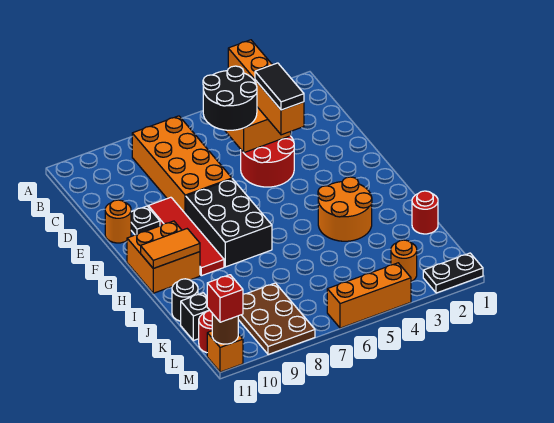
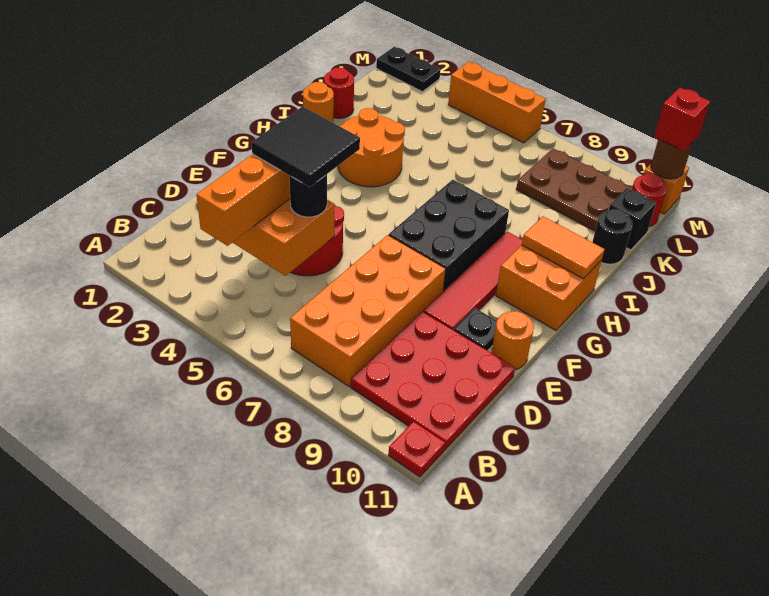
none -> red 1x1 plate [388,422,445,477]
none -> red 3x3 plate [351,311,515,450]
black 2x2 round brick [203,66,257,130] -> black 1x1 round brick [290,175,327,217]
black 1x2 tile [255,63,304,110] -> black 2x2 tile [252,107,360,187]
brown 2x3 plate [238,283,315,355] -> brown 2x3 plate turned to [516,148,632,231]
orange 1x1 round brick [391,240,417,281] -> orange 1x1 round brick moved to [303,82,334,123]

